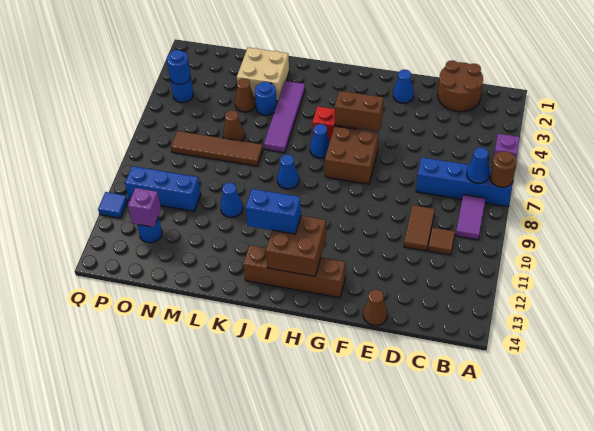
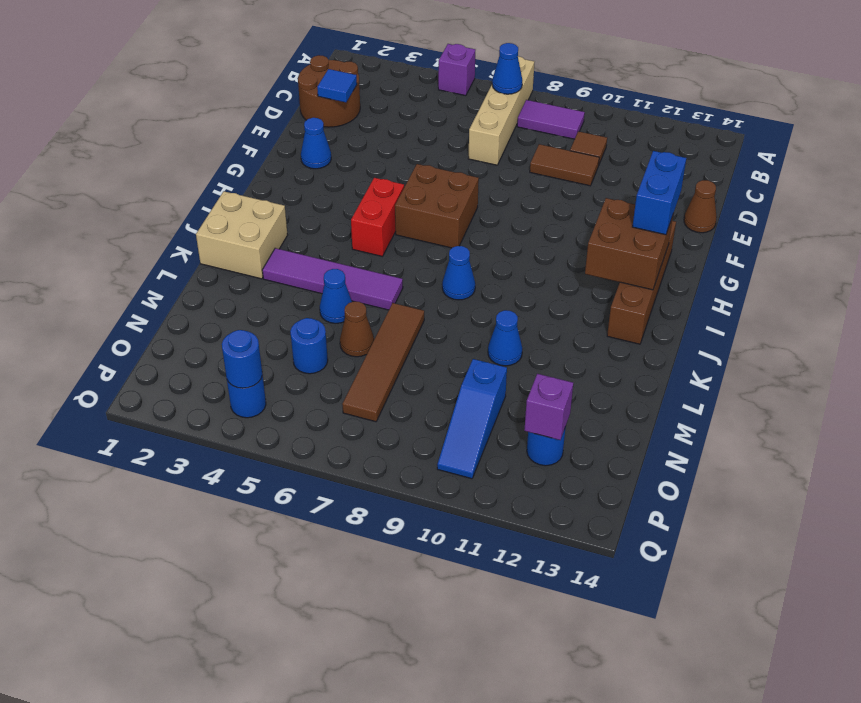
blue 1x4 brick [416,158,513,207] -> tan 1x4 brick [468,56,534,165]
brown 1x1 round brick [490,151,517,187] -> none
brown 1x2 brick [335,91,383,132] -> none
blue 1x1 cone [310,124,330,158] -> blue 1x1 cone moved to [320,269,352,323]
blue 1x2 brick [246,189,301,234] -> blue 1x2 brick moved to [632,151,686,235]
tan 2x2 brick [237,48,289,101] -> tan 2x2 brick moved to [196,191,287,279]
blue 1x1 round brick [255,82,277,115] -> blue 1x1 round brick moved to [290,318,328,374]
brown 1x1 cone [235,79,256,112] -> none
blue 1x3 brick [125,166,201,211] -> blue 1x3 slope [437,359,507,479]
blue 1x1 tile [98,192,128,218] -> blue 1x1 tile moved to [317,69,357,102]

